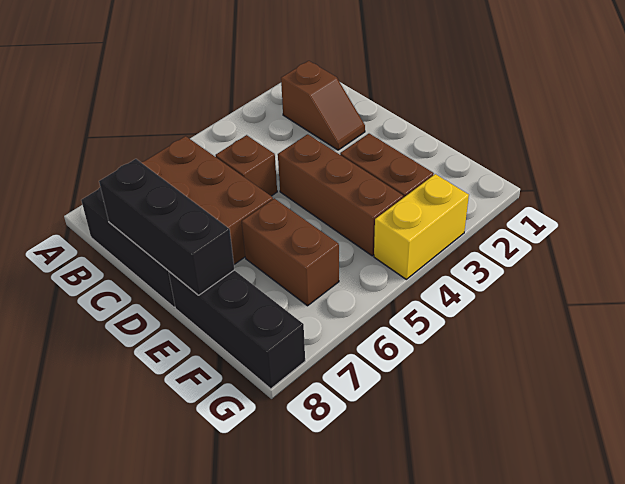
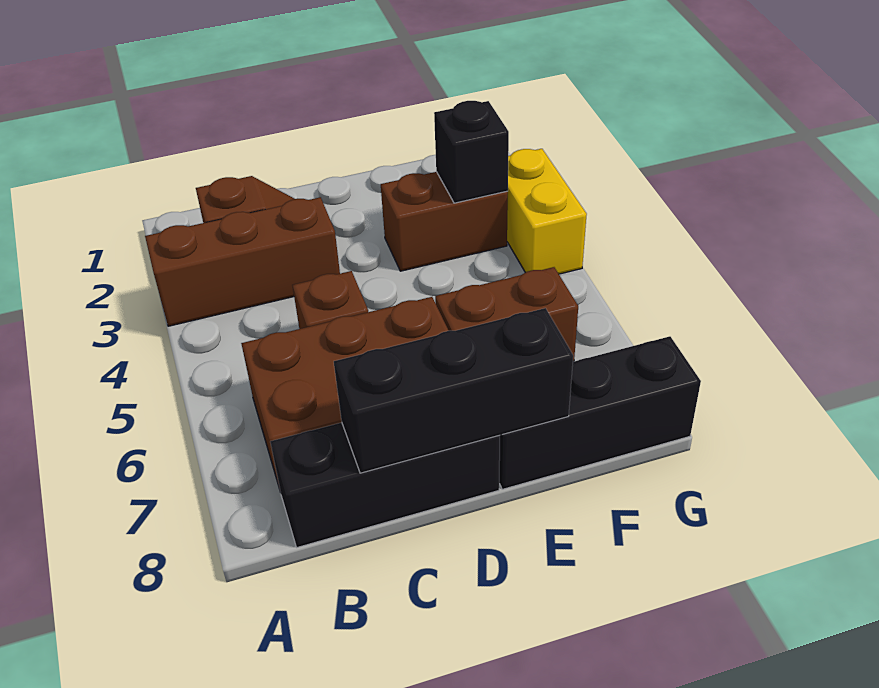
brown 1x3 brick [278,134,403,256] -> brown 1x3 brick moved to [145,197,340,326]
none -> black 1x1 brick [434,101,509,203]

